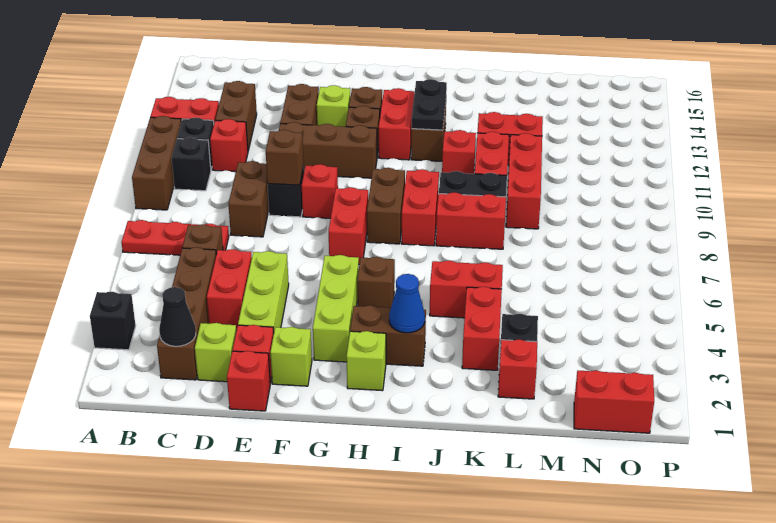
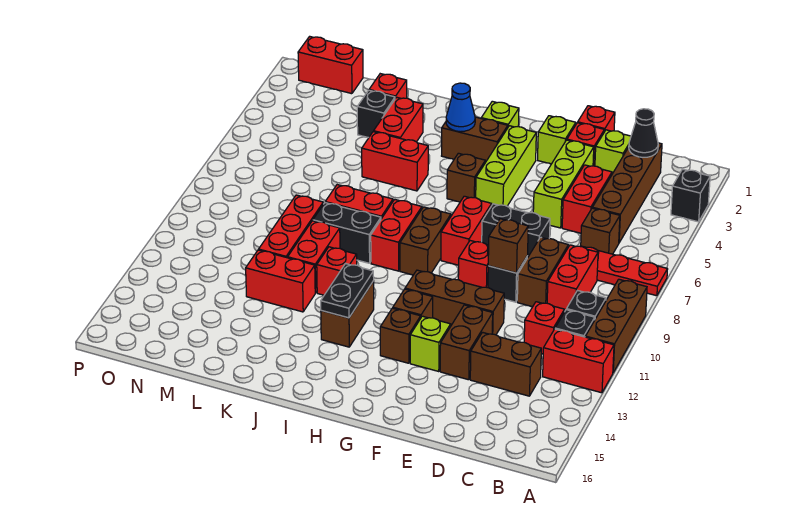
brown 1x2 brick [215,81,257,151] -> brown 1x2 brick turned to [470,332,541,396]
none -> black 1x2 brick [482,204,550,258]
red 1x2 brick [379,88,414,160] -> red 1x2 brick moved to [547,245,598,312]

